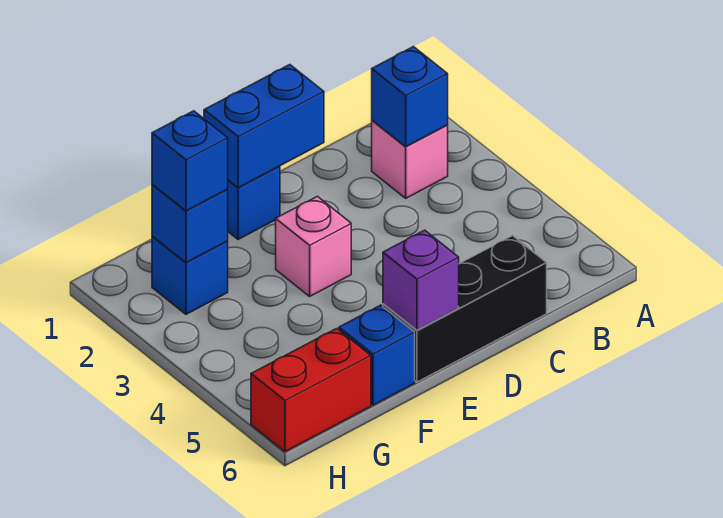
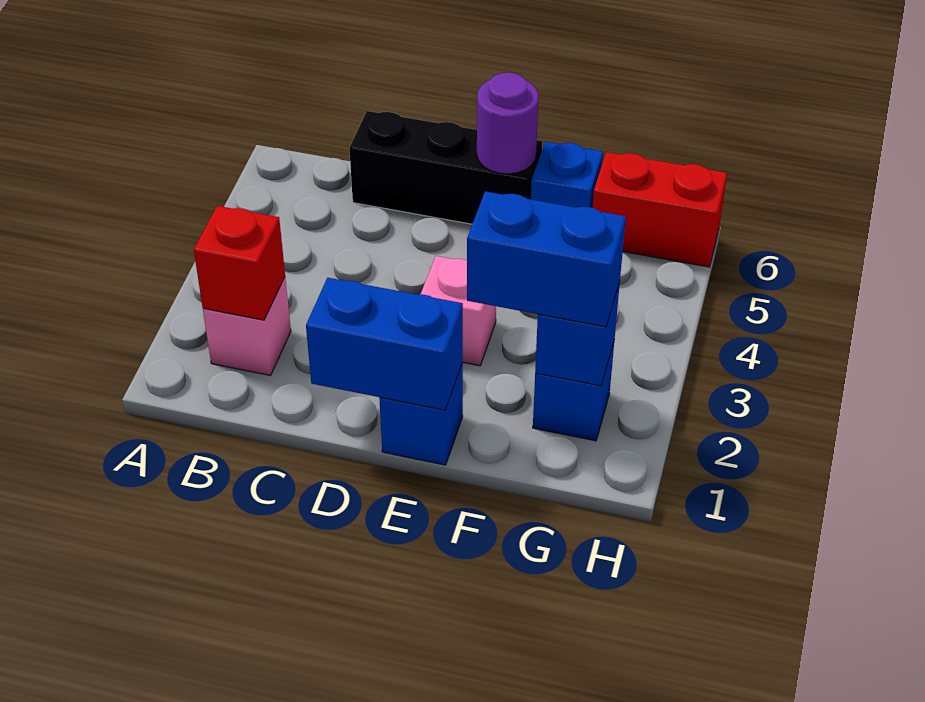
blue 1x1 brick [372,47,448,146] -> red 1x1 brick [194,206,285,320]
purple 1x1 brick [383,230,459,330] -> purple 1x1 round brick [477,73,539,174]
blue 1x1 brick [152,111,228,211] -> blue 1x2 brick [467,191,626,327]

